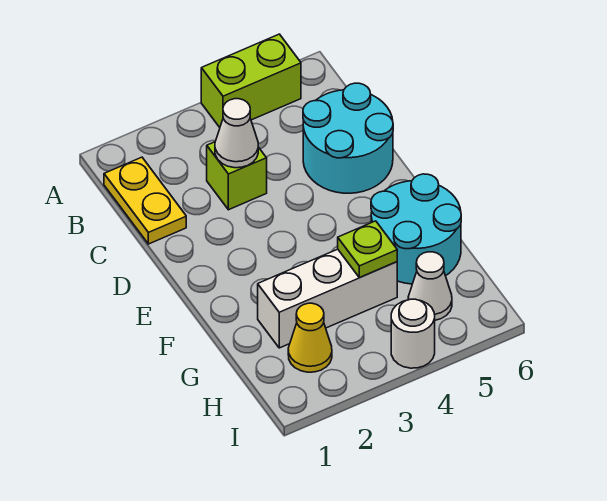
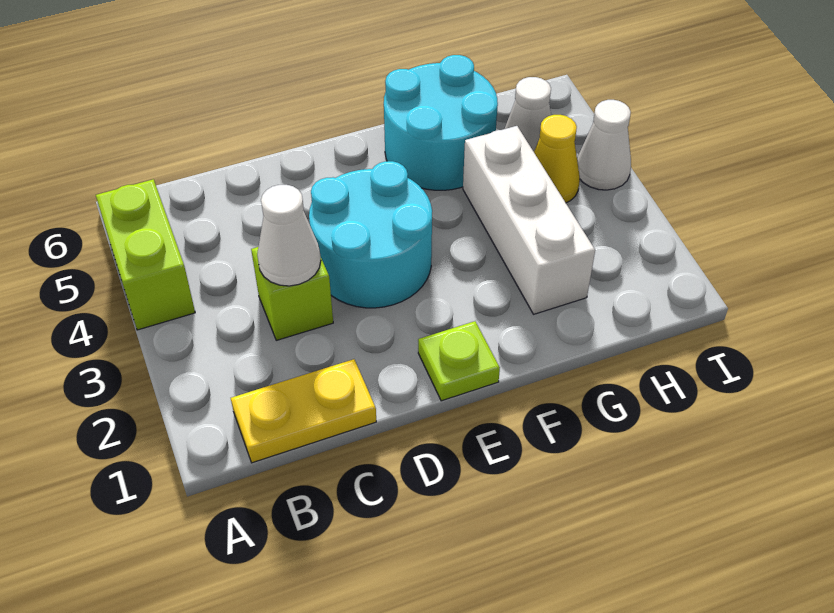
cyan 2x2 round brick [303,83,393,193] -> cyan 2x2 round brick moved to [309,161,432,308]
lime 1x1 plate [338,221,397,278] -> lime 1x1 plate moved to [418,321,500,401]
yellow 1x1 cone [288,303,332,372] -> yellow 1x1 cone moved to [534,115,580,203]
white 1x1 round brick [391,299,435,368] -> white 1x1 cone [577,100,631,190]

